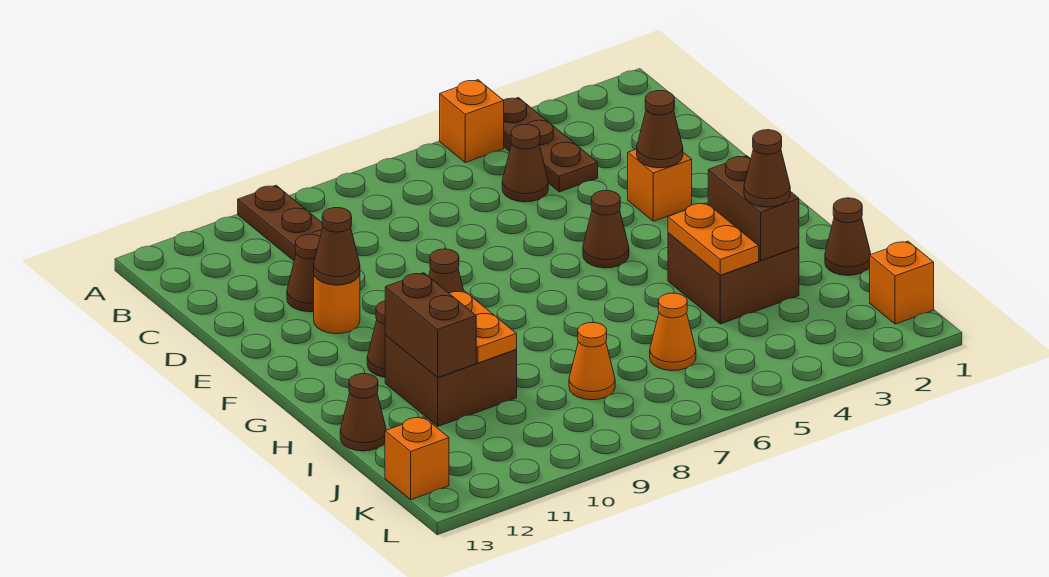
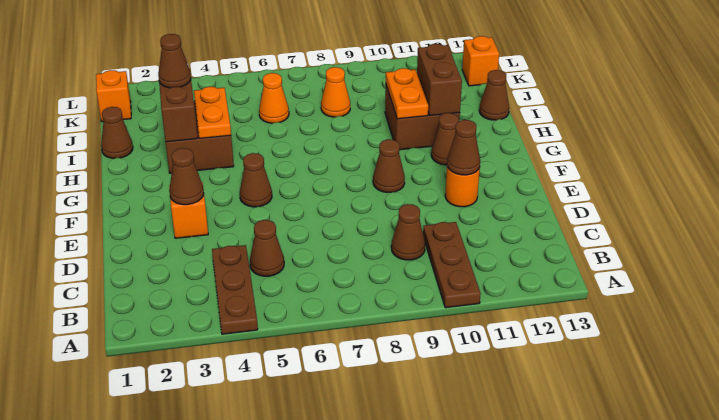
orange 1x1 brick [440,80,504,163] -> none
brown 1x1 cone [287,234,320,312] -> brown 1x1 cone moved to [391,204,425,260]

